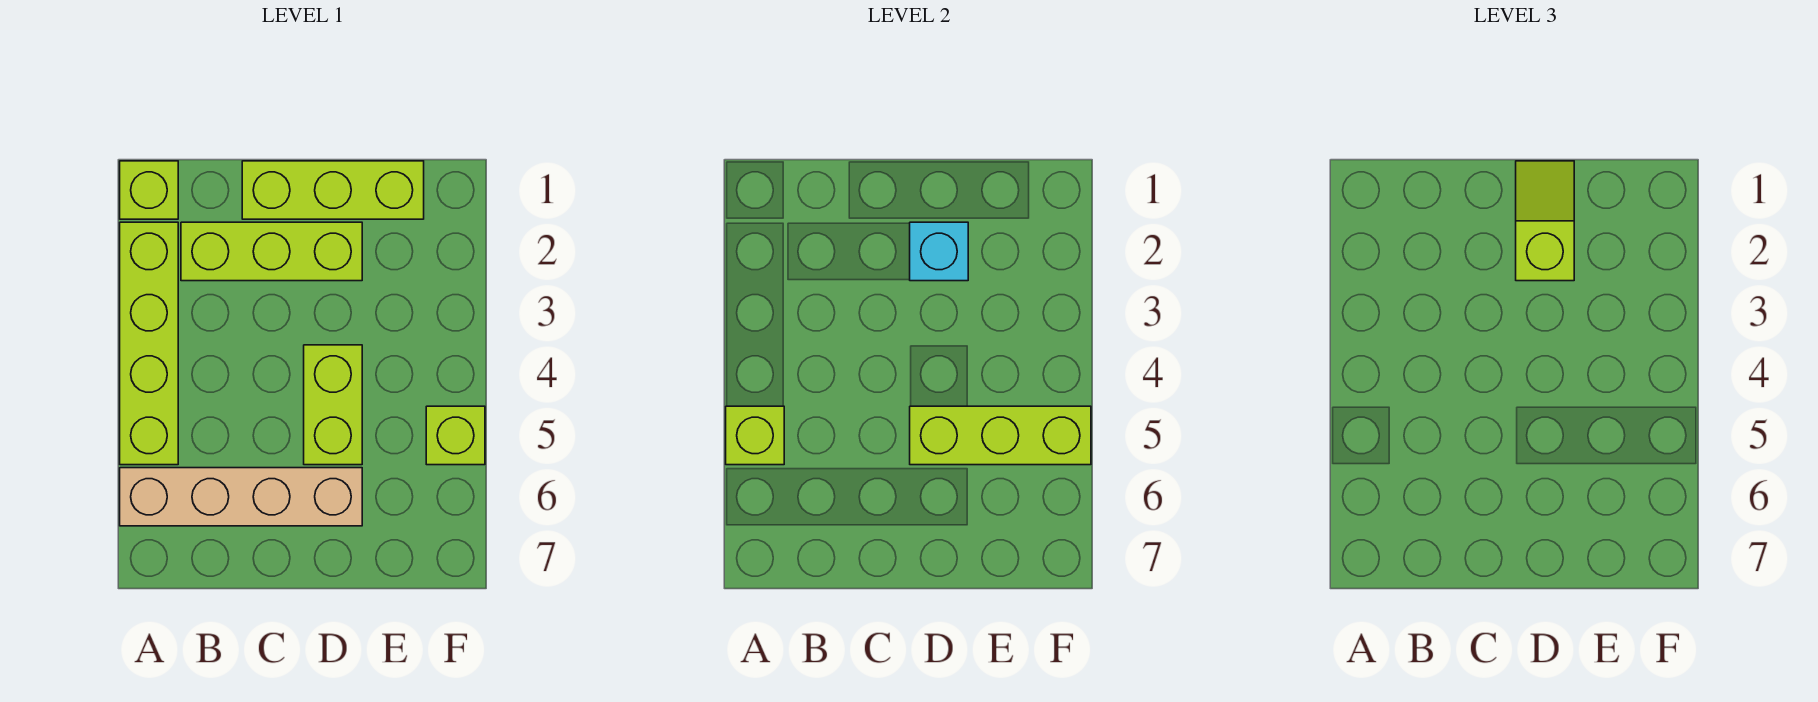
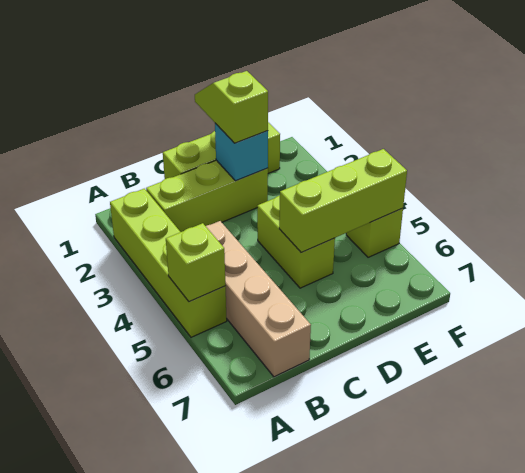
lime 1x1 brick [120,161,178,219] -> none
tan 1x4 brick [120,468,362,526] -> tan 1x4 brick turned to [206,221,311,377]

